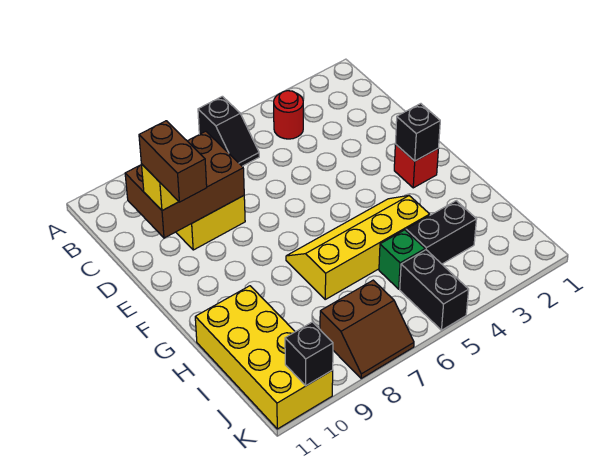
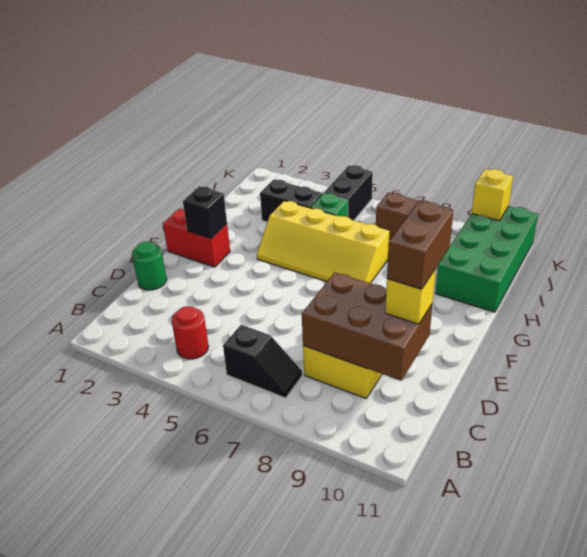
black 1x2 slope [198,96,259,166] -> black 1x2 slope turned to [223,325,302,398]
none -> green 1x1 round brick [132,241,167,290]
red 1x1 brick [394,144,439,188] -> red 1x2 brick [163,209,230,267]
yellow 2x4 brick [195,286,333,429] -> green 2x4 brick [435,206,538,312]
black 1x1 brick [285,322,333,386] -> yellow 1x1 brick [472,169,513,221]

